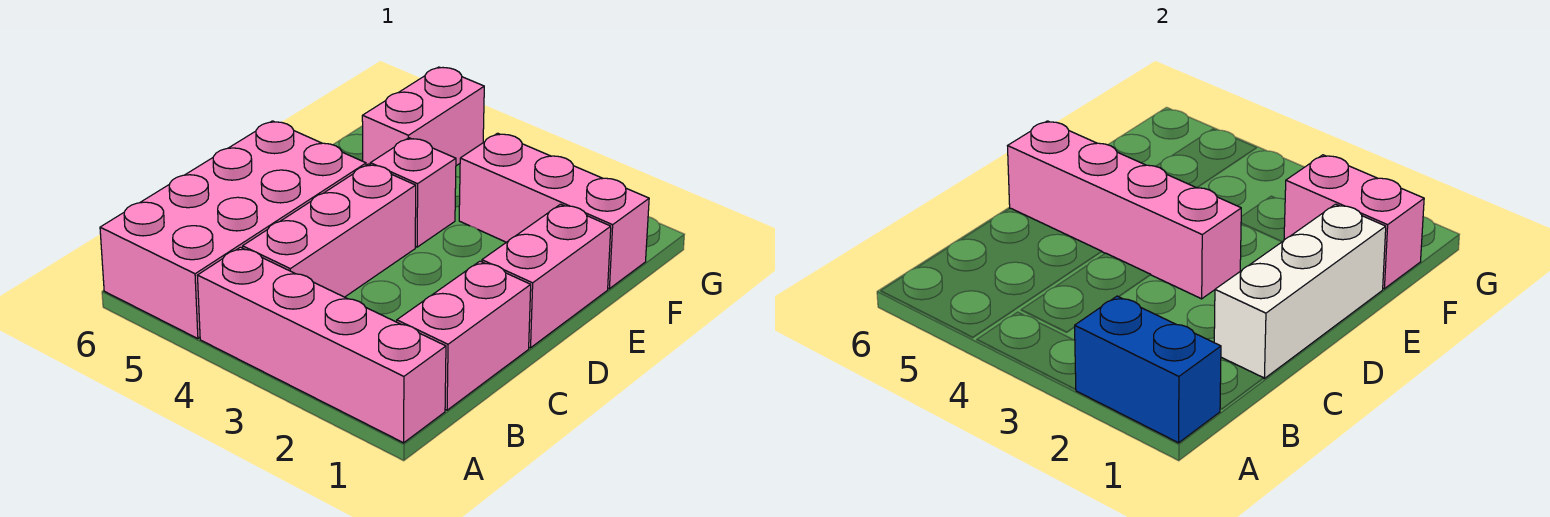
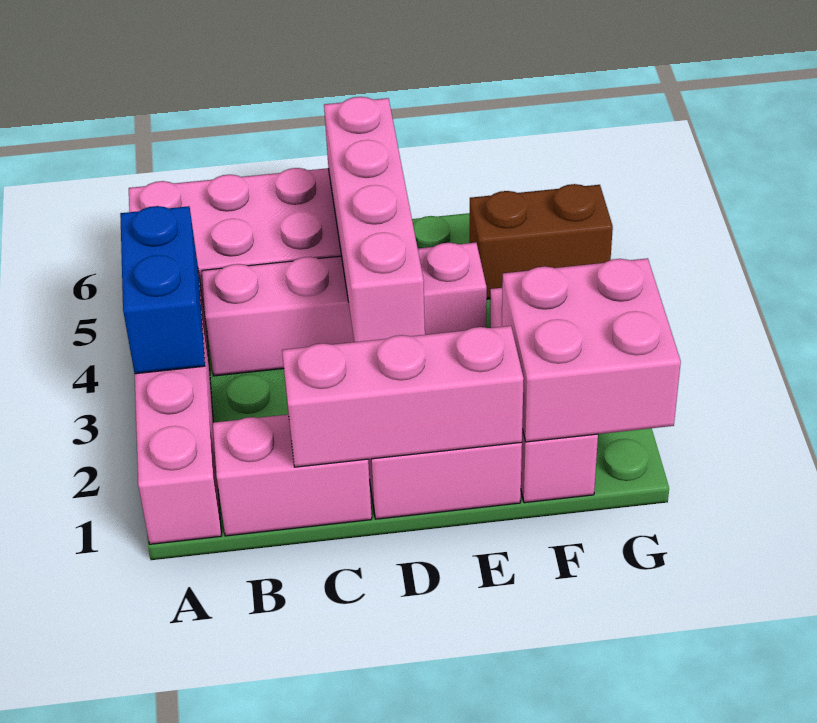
blue 1x2 brick [1075,296,1221,443] -> blue 1x2 brick moved to [120,206,205,374]
white 1x3 brick [1214,204,1386,378] -> pink 1x3 brick [282,326,524,467]
pink 1x2 brick [1284,155,1424,289] -> pink 2x2 brick [502,258,681,442]
pink 1x2 brick [362,67,484,166] -> brown 1x2 brick [470,184,613,299]

